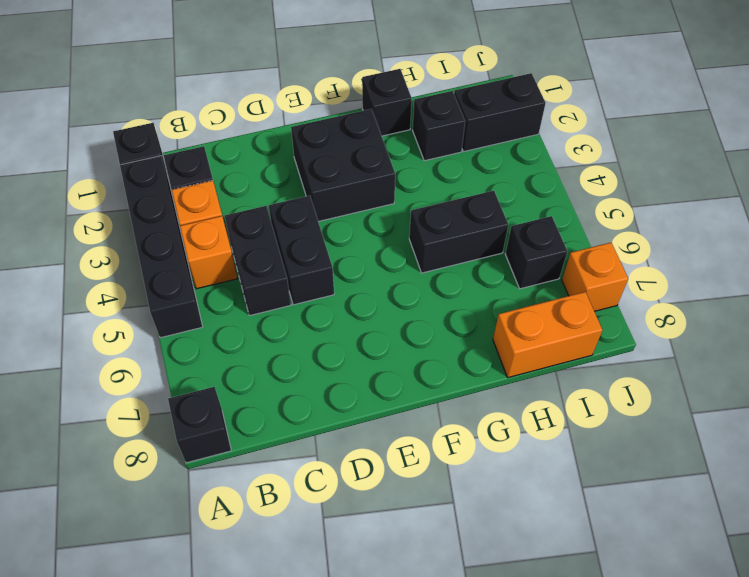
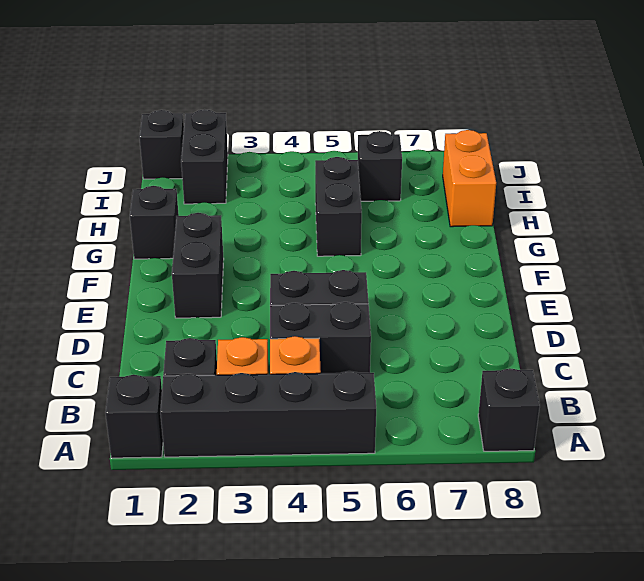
black 2x2 brick [291,109,395,222] -> black 1x2 brick [172,213,224,318]
black 1x1 brick [413,91,465,161] -> black 1x1 brick moved to [139,110,184,179]
orange 1x1 brick [562,243,628,311] -> none

